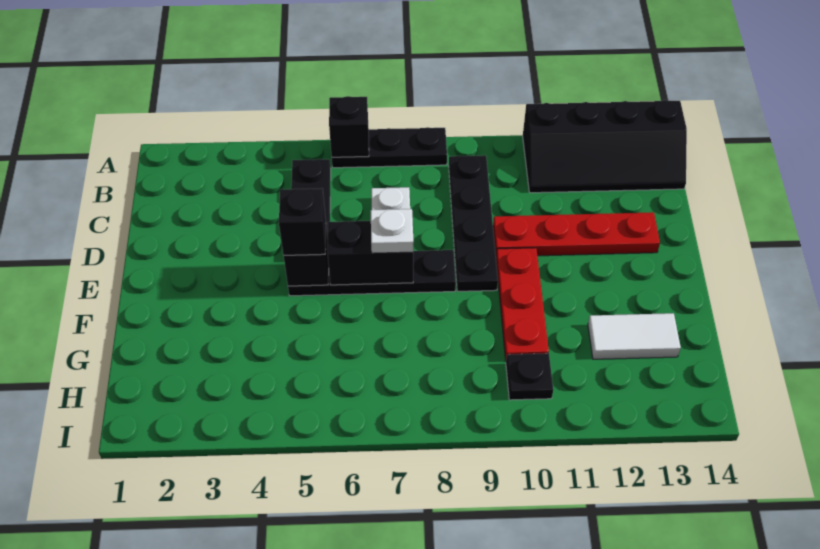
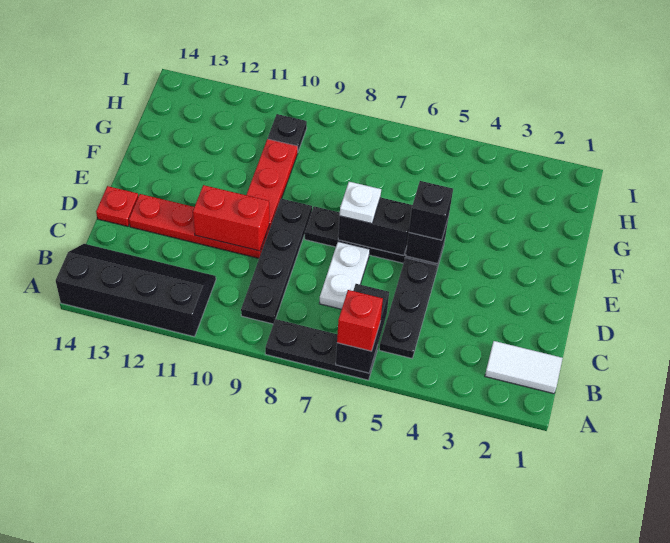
black 1x1 brick [329,96,369,157] -> black 1x2 brick [336,284,389,373]
none -> red 1x1 brick [337,290,383,351]
none -> red 1x2 brick [193,185,269,251]
none -> red 1x1 plate [96,186,138,226]
white 1x2 tile [588,313,681,359] -> white 1x2 tile moved to [485,341,563,394]

